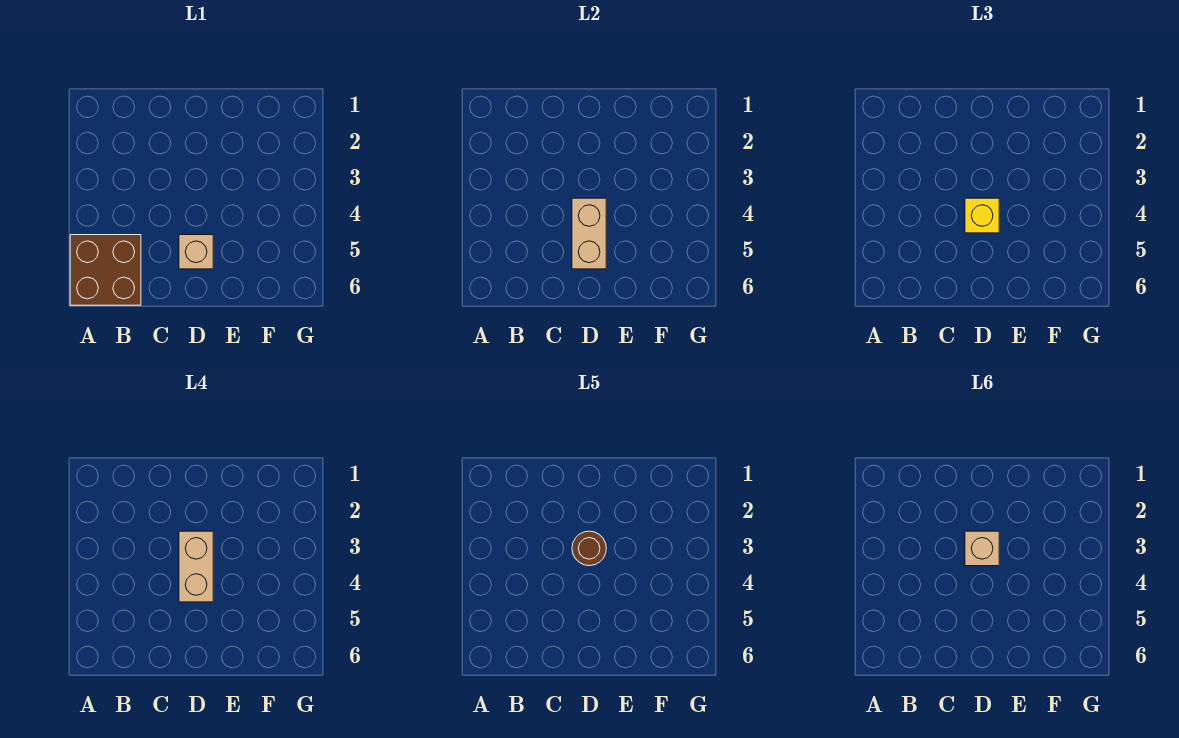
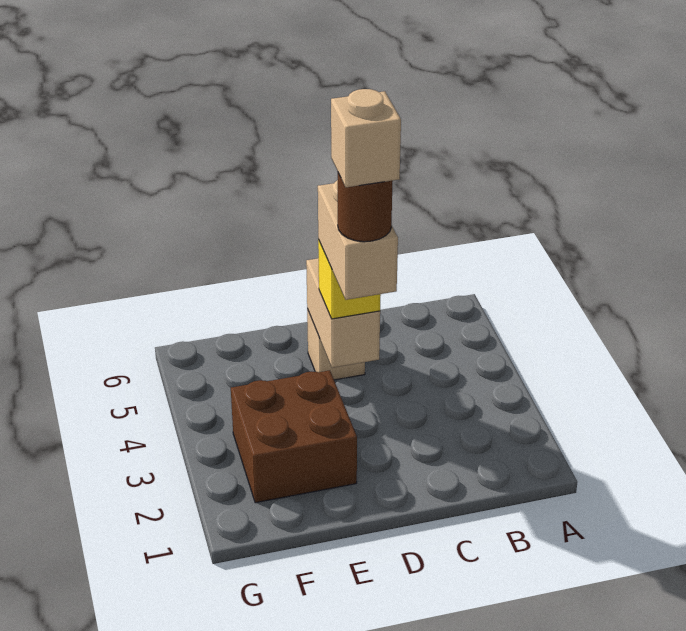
brown 2x2 brick [70,235,141,305] -> brown 2x2 brick moved to [231,370,357,503]

